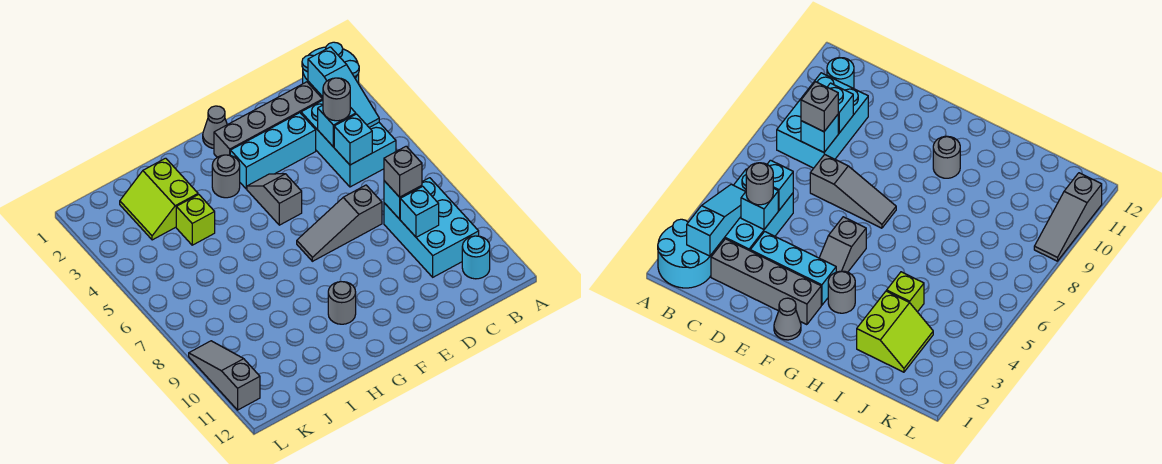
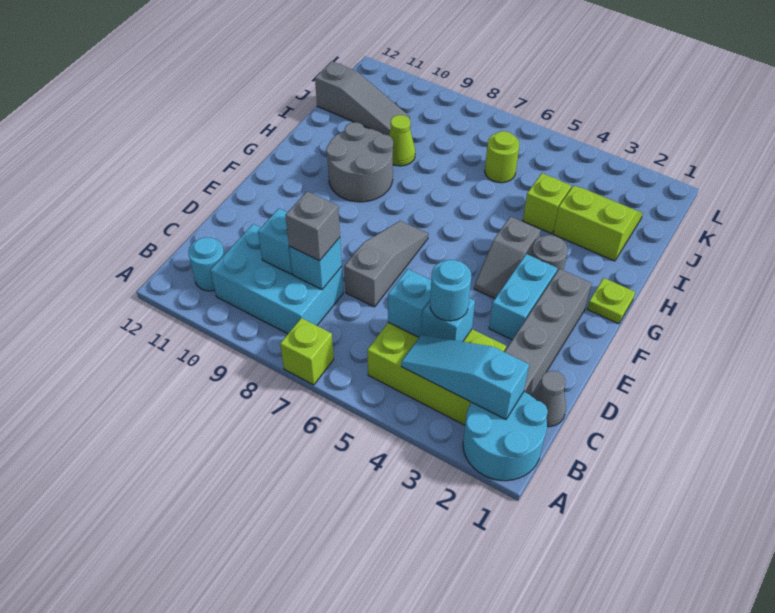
none -> lime 1x1 brick [280,318,334,385]
cyan 2x3 brick [301,100,396,187] -> lime 2x3 brick [367,323,506,425]
grey 1x1 round brick [323,78,350,121] -> cyan 1x1 round brick [430,260,471,321]
cyan 1x3 brick [230,113,316,189] -> cyan 1x2 brick [489,254,558,340]
grey 1x1 cone [203,106,227,148] -> grey 1x1 cone moved to [532,371,566,427]
grey 1x2 slope [247,174,302,225] -> grey 1x2 slope turned to [474,217,541,299]
none -> lime 1x1 plate [587,278,635,324]
grey 1x1 round brick [328,282,356,324] -> grey 2x2 round brick [326,122,393,202]
none -> lime 1x1 cone [389,115,415,166]
none -> lime 1x1 round brick [485,131,519,183]
grey 1x3 slope [189,341,260,410] -> grey 1x3 slope moved to [315,61,410,135]

